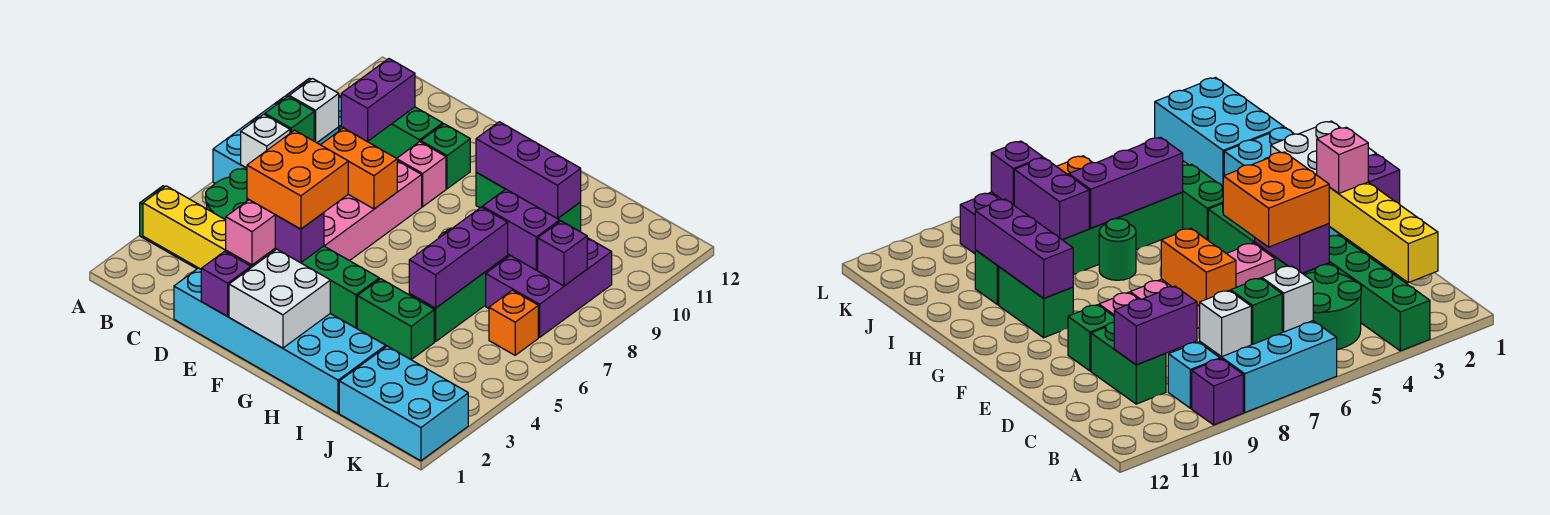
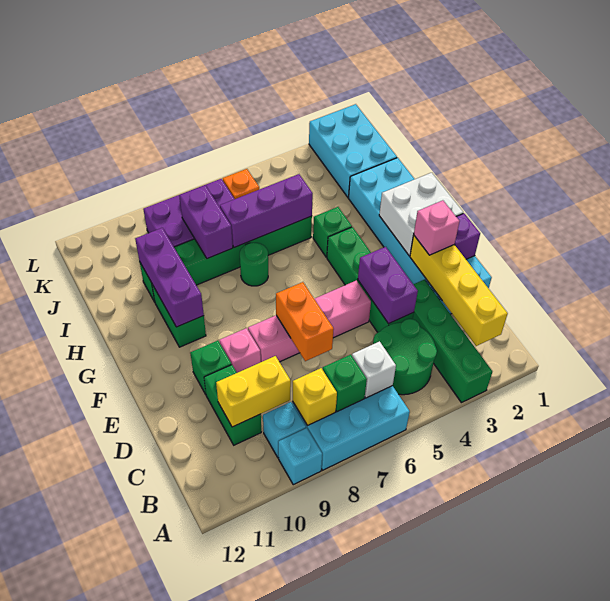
purple 1x1 brick [1192,359,1243,425] -> cyan 1x1 brick [278,428,322,485]
white 1x1 brick [289,79,339,143] -> yellow 1x1 brick [293,368,337,425]
purple 1x2 brick [341,59,415,142] -> yellow 1x2 brick [216,356,291,427]
orange 2x2 brick [247,130,348,229] -> none
green 1x2 brick [357,279,434,359] -> green 1x1 brick [313,207,352,257]
purple 1x1 brick [538,221,587,286] -> none

